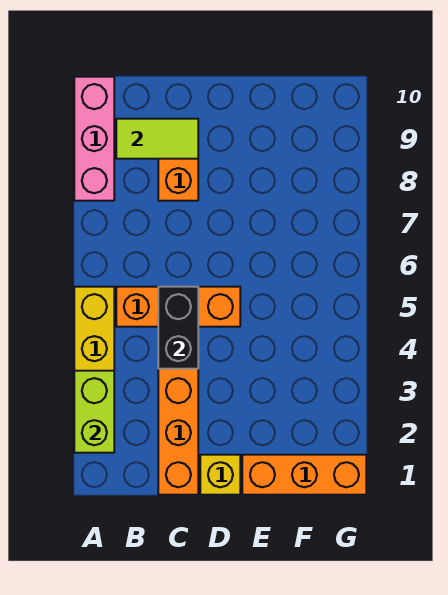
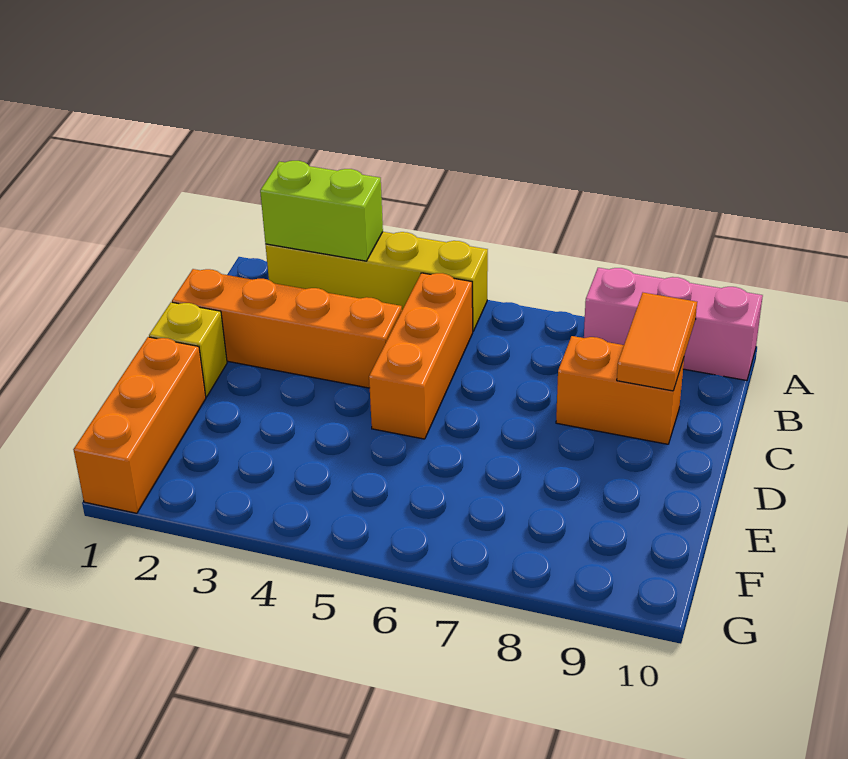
lime 1x2 tile [116,119,198,159] -> orange 1x2 tile [617,293,697,391]
black 1x2 brick [158,287,198,369] -> none

